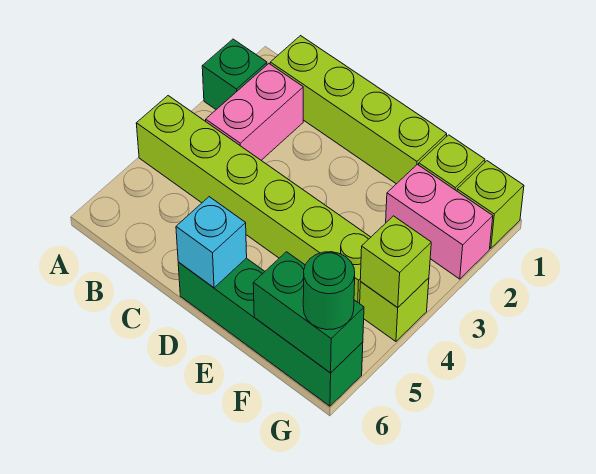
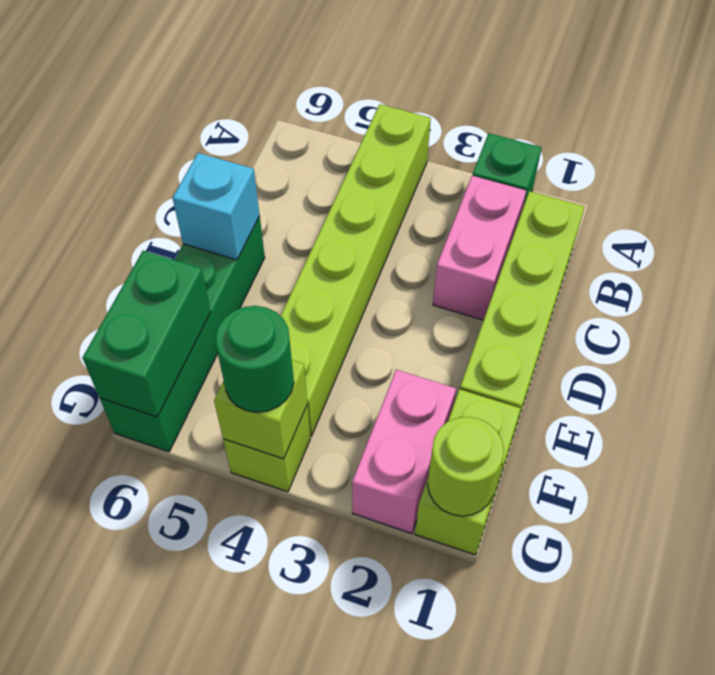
pink 1x2 brick [206,64,303,160] -> pink 1x2 brick turned to [433,176,526,320]
none -> lime 1x1 round brick [428,417,504,516]
green 1x1 round brick [303,252,355,330] -> green 1x1 round brick moved to [215,306,294,412]

